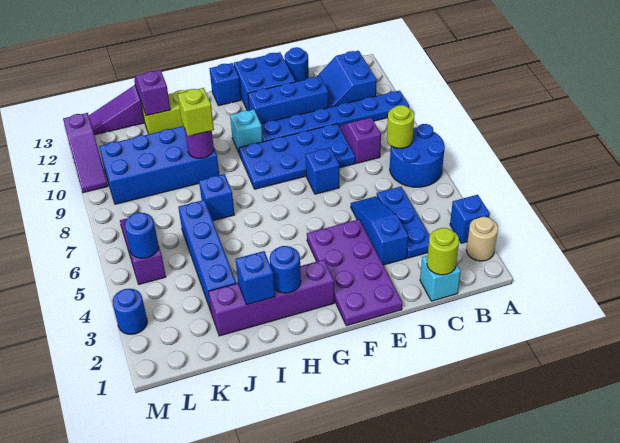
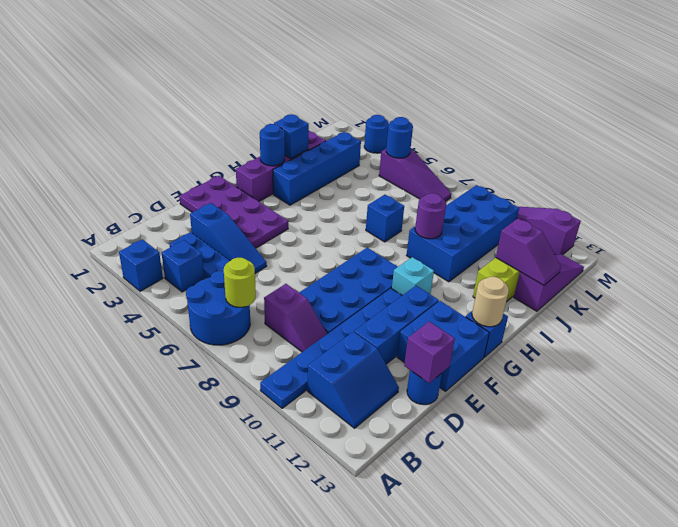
tan 1x1 round brick [466,217,498,261] -> tan 1x1 round brick moved to [472,277,509,327]
blue 2x2 slope [317,51,377,108] -> blue 2x2 slope turned to [307,332,399,428]
cyan 1x1 brick [420,256,461,301] -> none
lime 1x1 round brick [427,228,459,275] -> none
none -> purple 1x1 brick [404,322,455,383]
blue 1x1 brick [306,148,339,194] -> blue 1x1 brick moved to [162,240,204,292]
lime 1x1 brick [178,88,214,136] -> none
blue 1x4 brick [178,200,236,311] -> blue 1x4 brick turned to [273,132,361,205]

